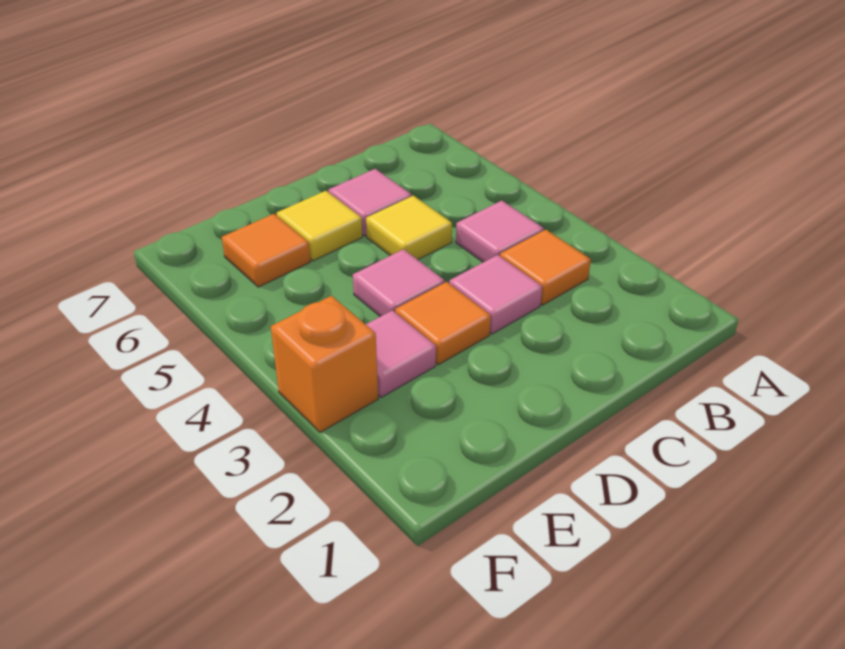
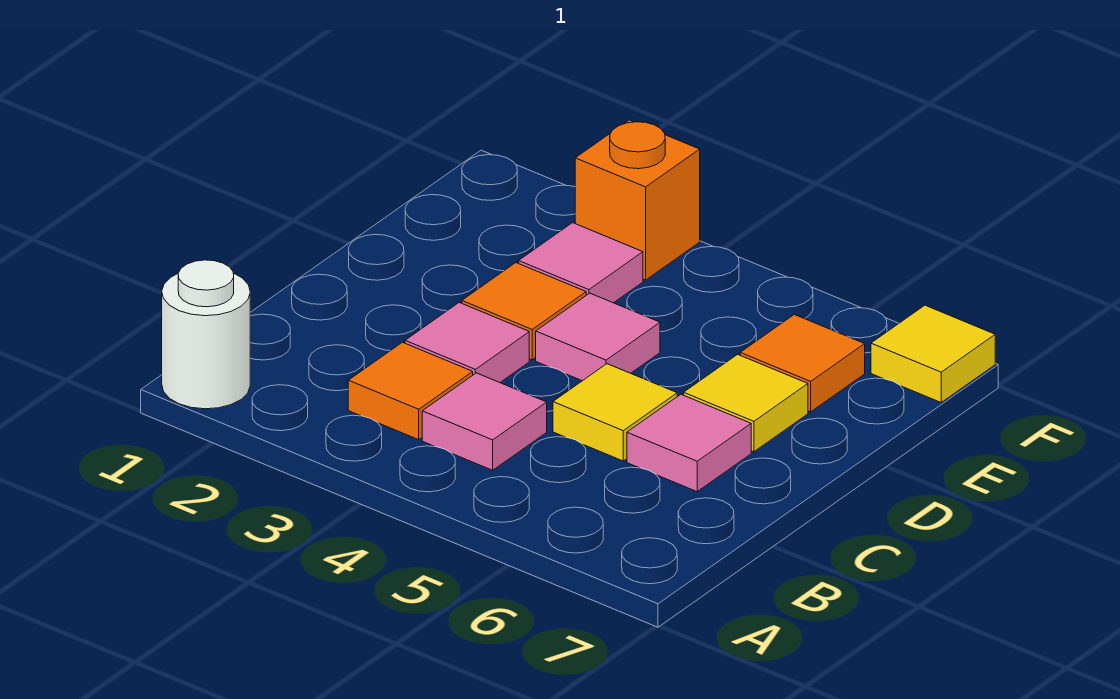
none -> white 1x1 round brick [162,260,250,409]
none -> yellow 1x1 tile [871,305,995,402]

